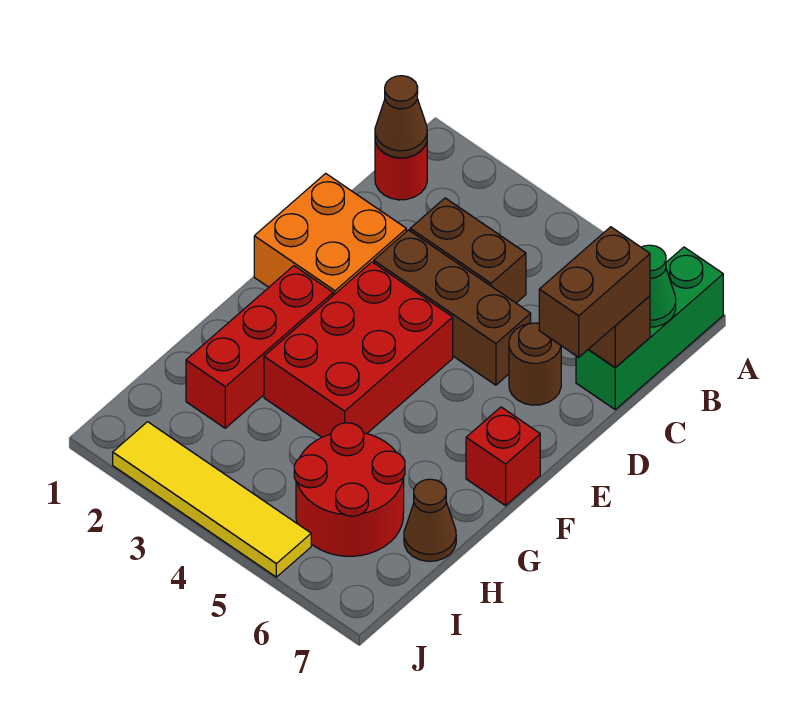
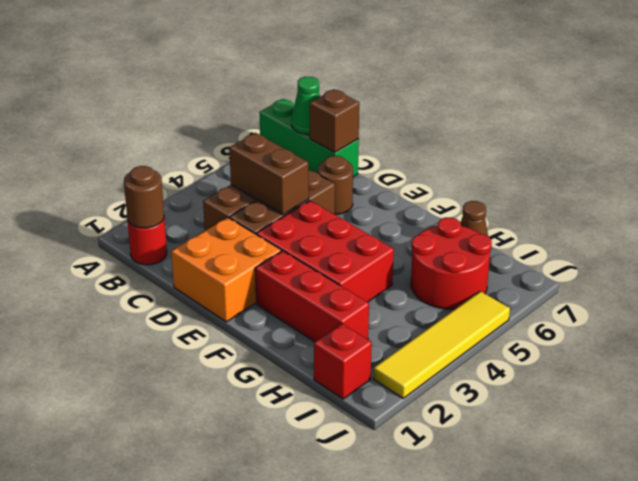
brown 1x1 cone [375,76,427,158] -> brown 1x1 round brick [124,166,164,228]
brown 1x2 brick [539,227,650,357] -> brown 1x2 brick moved to [229,133,309,215]
red 1x1 brick [466,407,540,506] -> red 1x1 brick moved to [314,324,372,399]

